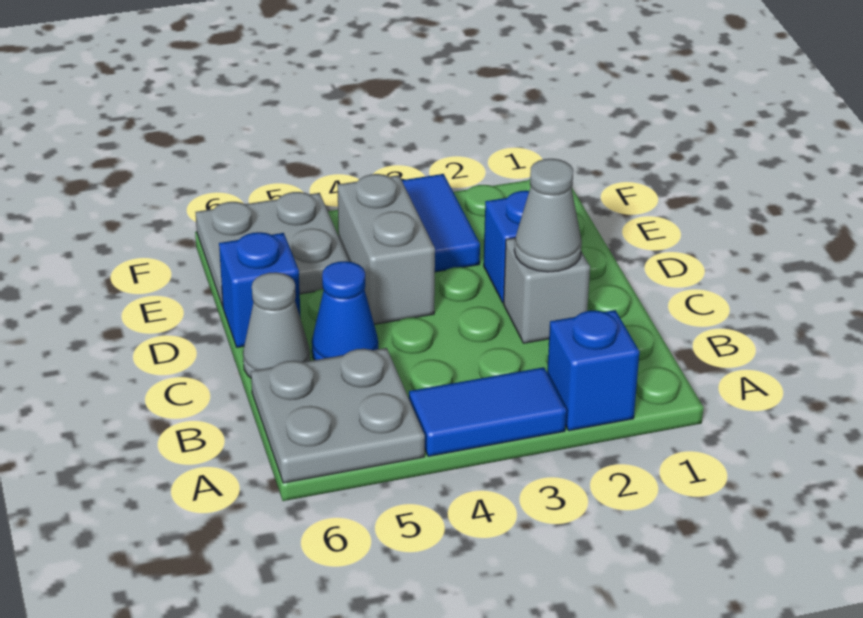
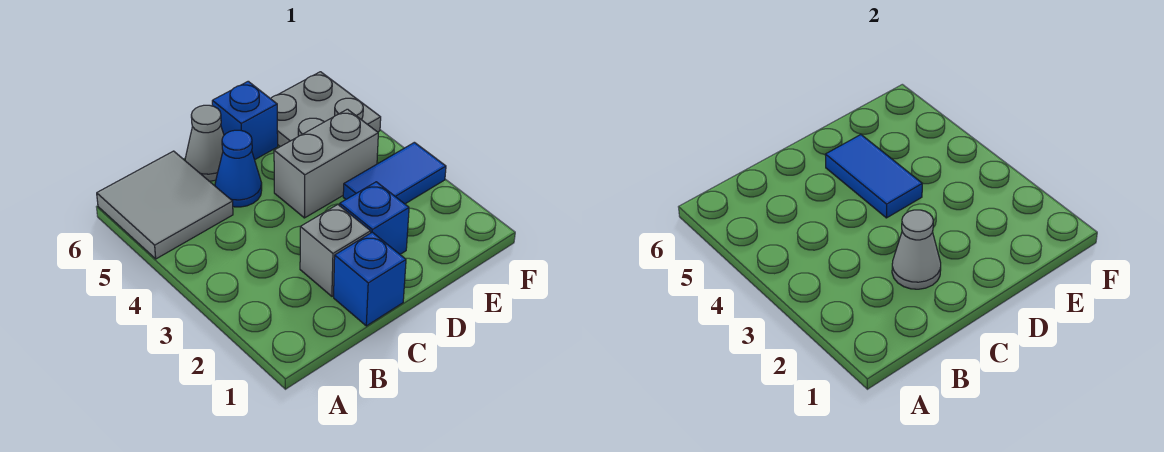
blue 1x1 brick [547,310,639,431] -> blue 1x1 brick moved to [334,232,406,326]
blue 1x2 tile [409,367,566,456] -> blue 1x2 tile moved to [825,135,922,218]
grey 2x2 plate [251,348,425,483] -> grey 2x2 tile [97,151,233,259]

